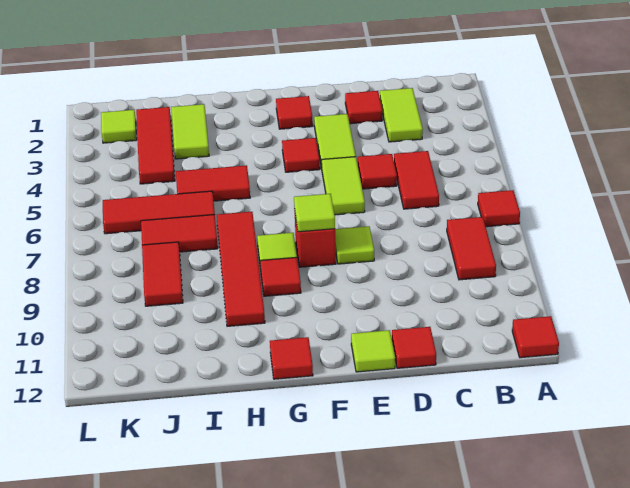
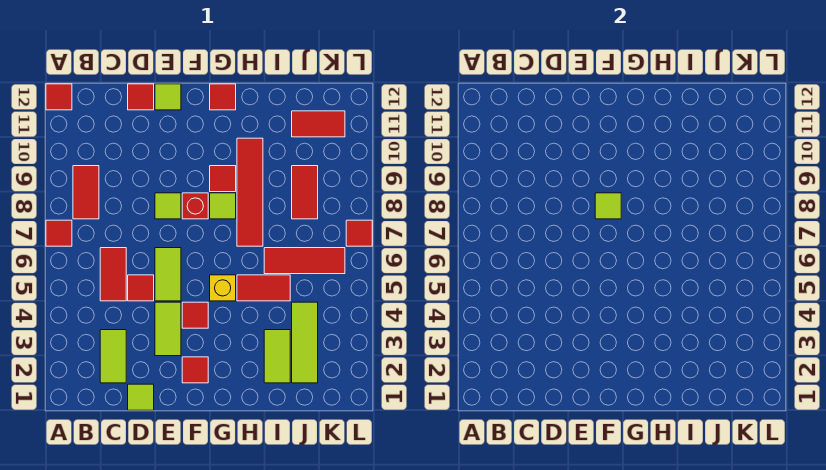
red 1x1 tile [345,91,382,124] -> red 1x1 tile moved to [346,220,372,246]
none -> yellow 1x1 brick [210,275,236,301]
red 1x2 tile [141,215,218,252] -> red 1x2 tile moved to [292,111,345,137]
red 1x3 tile [136,107,175,184] -> lime 1x3 tile [292,302,318,383]
lime 1x1 tile [101,110,137,143] -> lime 1x1 tile moved to [128,384,154,410]

